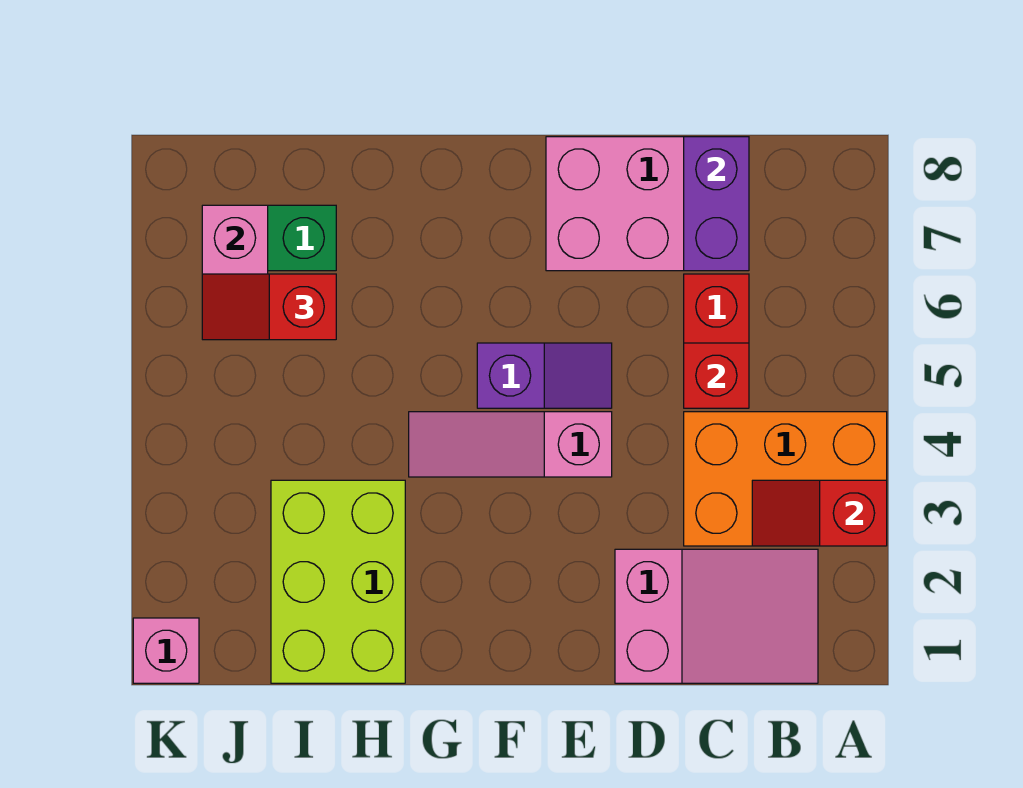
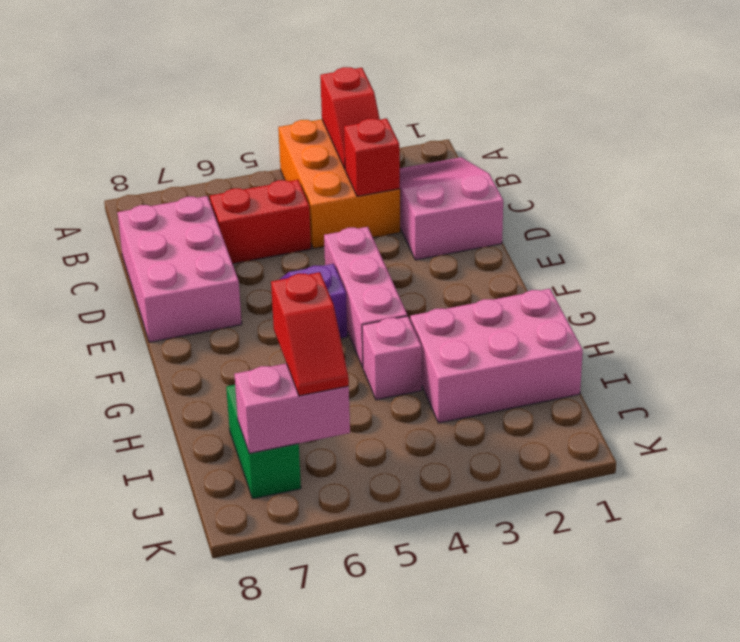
red 1x1 brick [684,343,749,408] -> red 1x1 brick moved to [344,119,400,196]
purple 1x2 brick [684,137,749,271] -> none
pink 1x3 slope [409,412,612,477] -> pink 1x3 brick [324,227,407,367]
lime 2x3 brick [271,480,405,683] -> pink 2x3 brick [410,289,583,423]
pink 1x1 brick [133,618,199,683] -> pink 1x1 brick moved to [362,316,422,400]

